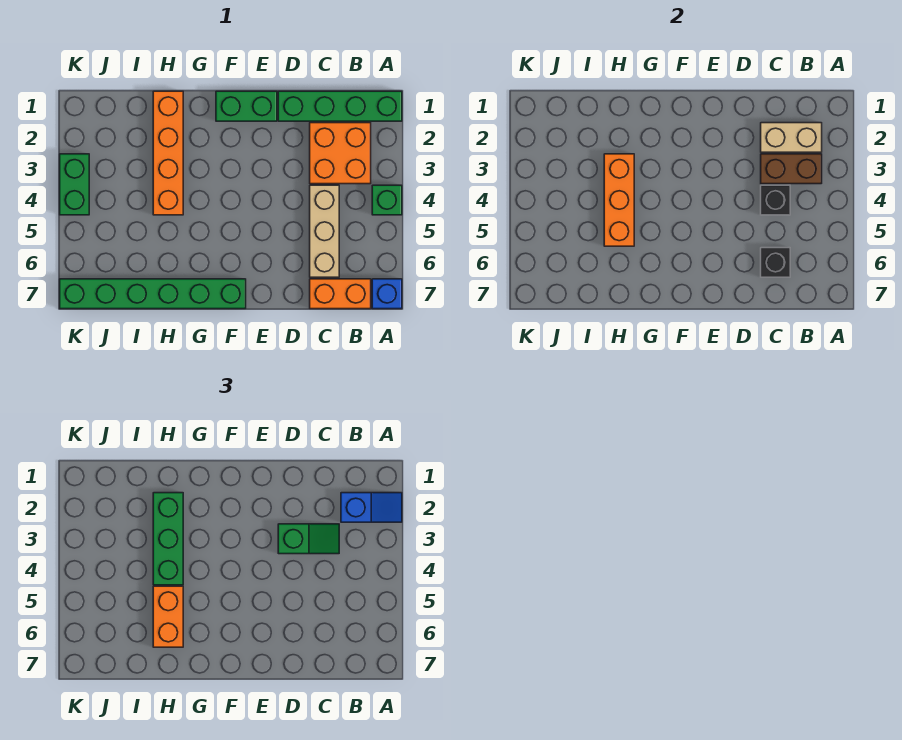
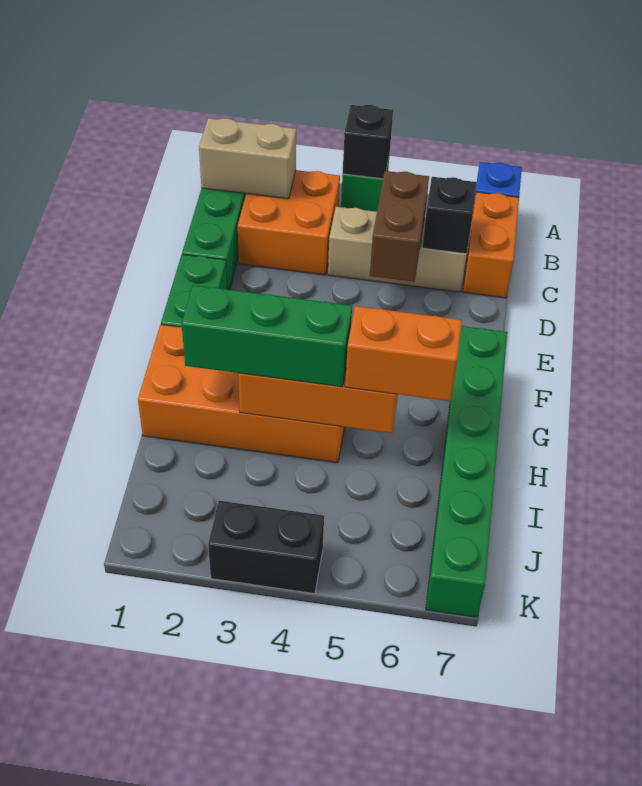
blue 1x2 slope [341,493,402,522] -> none
tan 1x2 brick [761,123,822,152] -> tan 1x2 brick turned to [199,118,296,199]
brown 1x2 brick [761,154,822,184] -> brown 1x2 brick moved to [370,171,429,282]
green 1x2 slope [278,524,339,554] -> none
black 1x1 brick [761,185,790,215] -> black 1x1 brick moved to [343,105,393,179]
orange 1x4 brick [153,91,183,215] -> orange 2x4 brick [138,325,344,463]
green 1x2 brick [60,154,89,215] -> black 1x2 brick [208,501,324,594]

